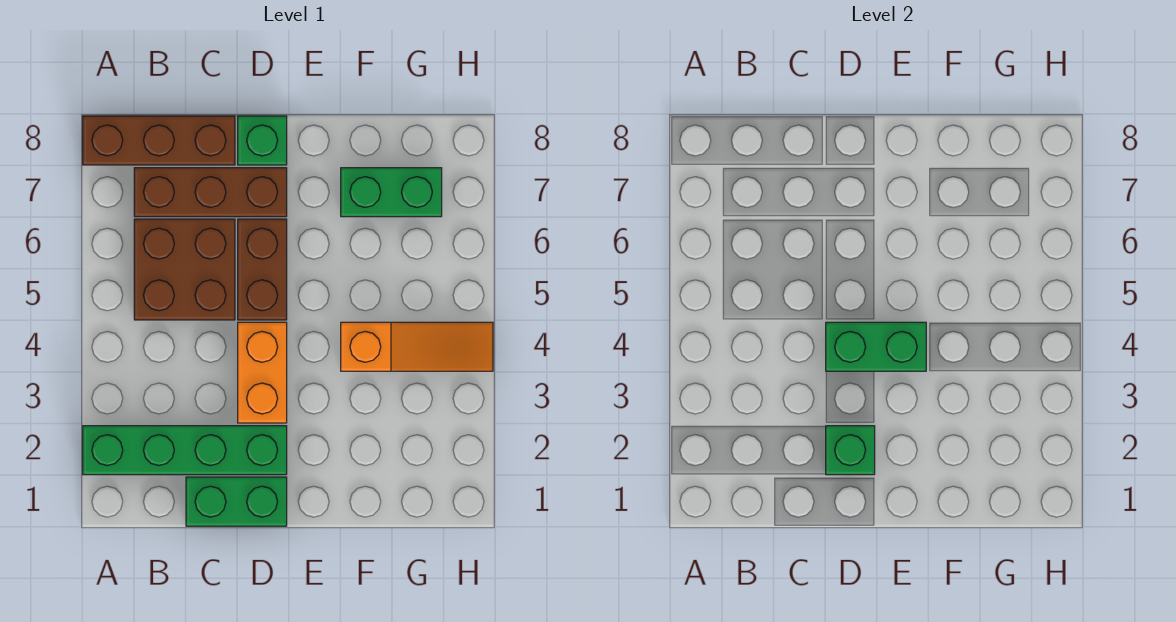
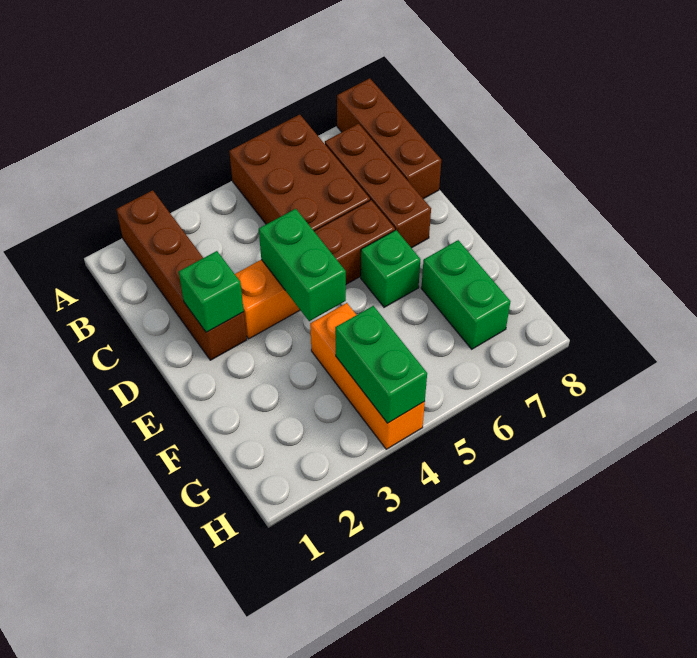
green 1x4 brick [83,426,287,475] -> brown 1x4 brick [117,190,247,360]
brown 2x2 brick [134,219,235,320] -> brown 2x3 brick [229,115,370,231]
green 1x2 brick [186,477,287,526] -> green 1x2 brick moved to [335,306,427,423]
green 1x1 brick [238,116,287,165] -> green 1x1 brick moved to [361,230,420,307]
orange 1x3 slope [341,322,493,371] -> orange 1x3 brick [310,303,425,449]

